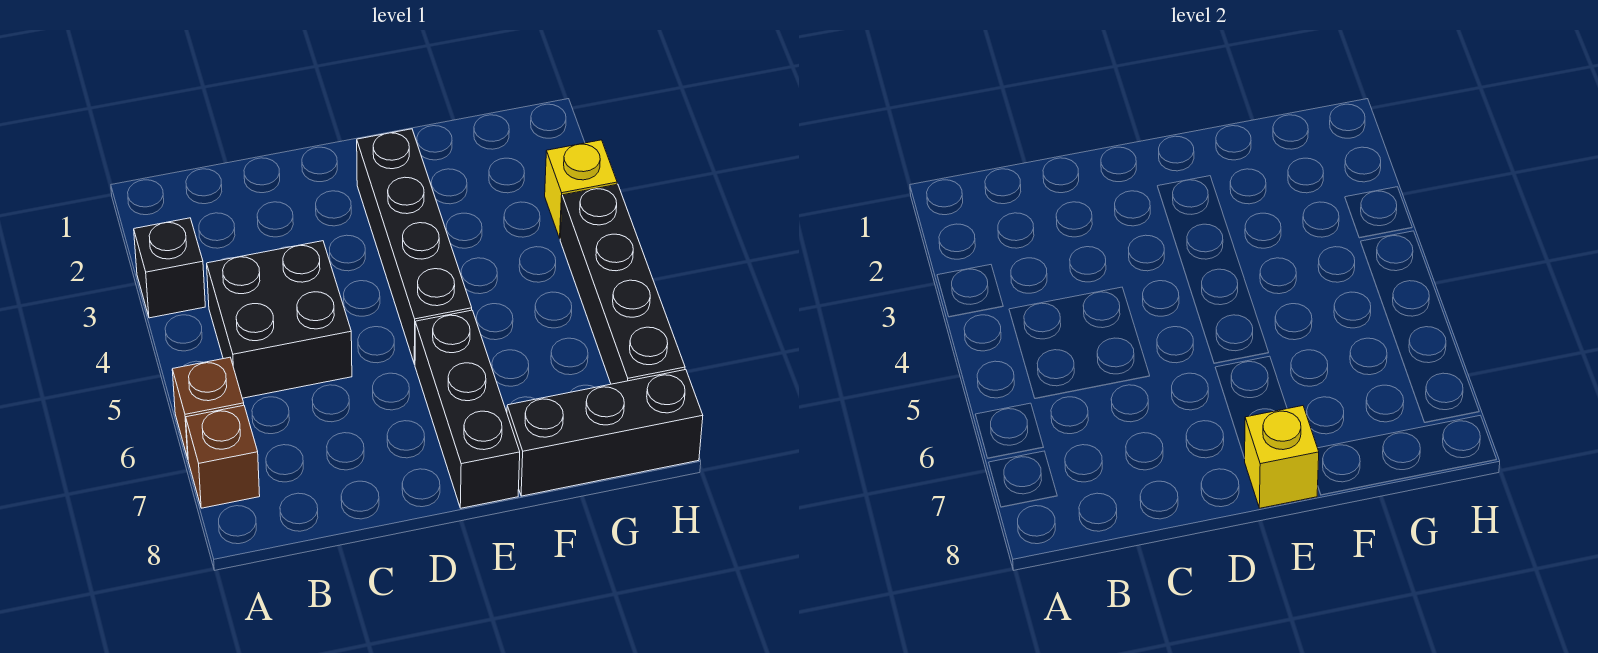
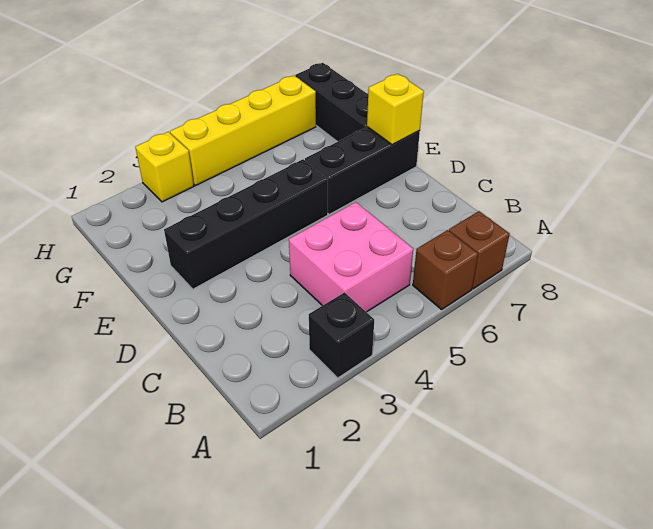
black 2x2 brick [207,241,352,398] -> pink 2x2 brick [289,202,413,312]
black 1x4 brick [560,184,685,384] -> yellow 1x4 brick [170,76,316,186]

